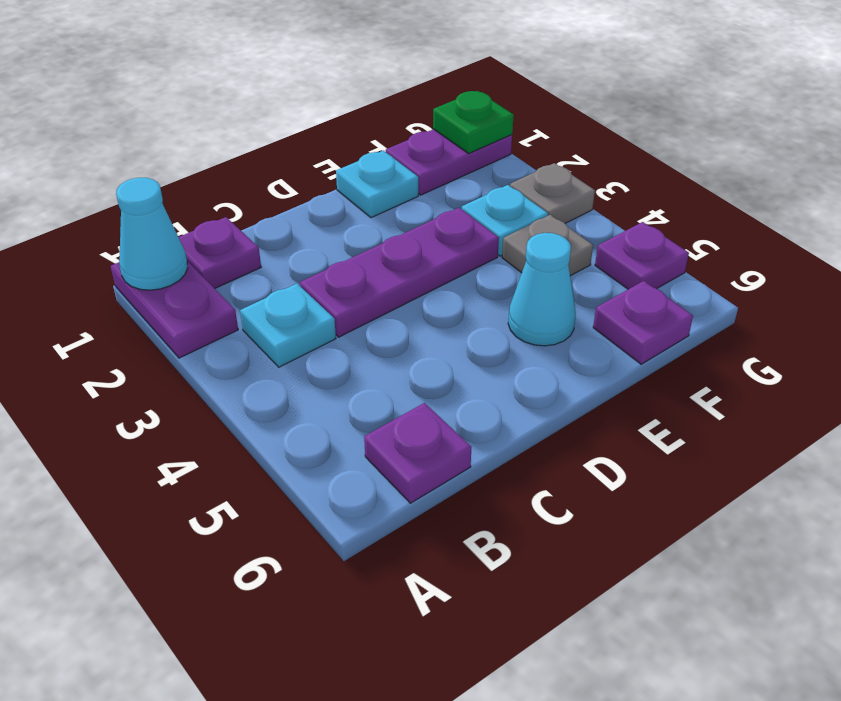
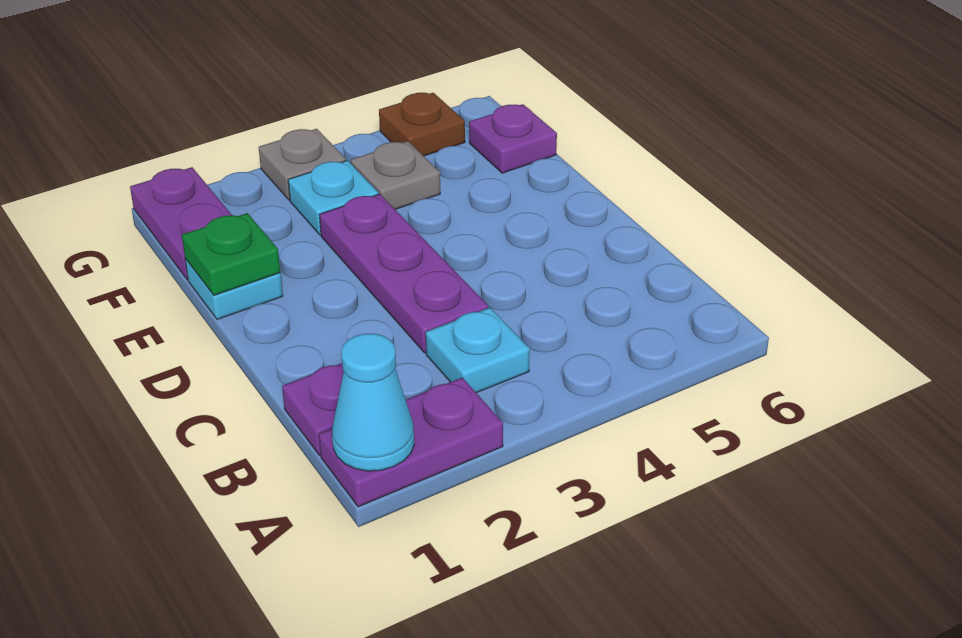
purple 1x1 plate [364,403,471,503] -> none
cyan 1x1 cone [508,233,576,346] -> none
green 1x1 plate [433,91,514,153] -> green 1x1 plate moved to [182,213,280,295]
purple 1x1 plate [595,222,689,289] -> brown 1x1 plate [379,93,465,156]

